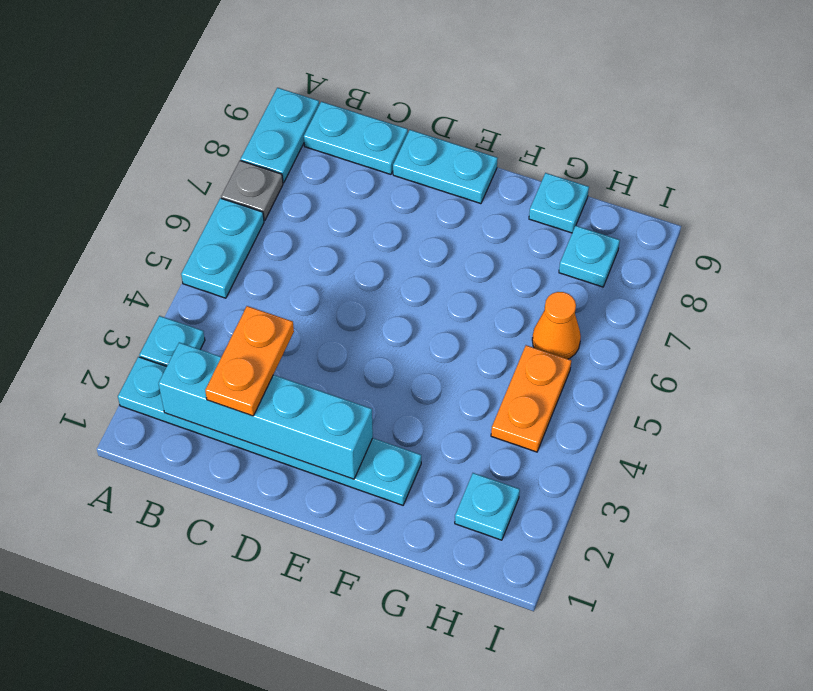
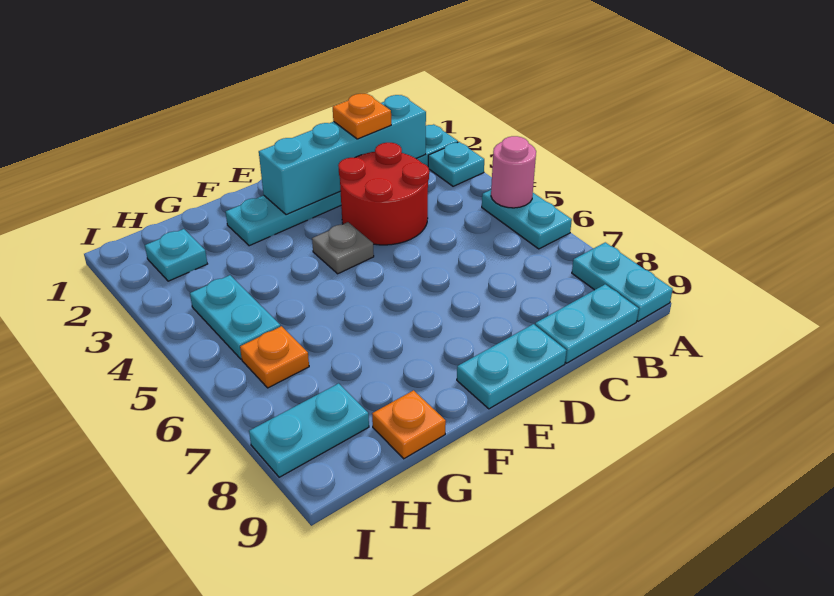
none -> pink 1x1 round brick [491,136,536,208]
grey 1x1 plate [221,161,283,220] -> grey 1x1 plate moved to [312,222,374,274]
orange 1x2 plate [205,306,294,416] -> orange 1x1 plate [333,94,391,139]
none -> red 2x2 round brick [338,143,429,245]
cyan 1x1 plate [529,173,589,233] -> orange 1x1 plate [372,390,446,459]
orange 1x2 plate [491,345,571,452] -> cyan 1x2 plate [190,275,280,359]
orange 1x1 cone [532,292,581,359] -> orange 1x1 plate [240,326,309,388]
cyan 1x1 plate [559,226,620,287] -> cyan 1x2 plate [249,383,369,477]

